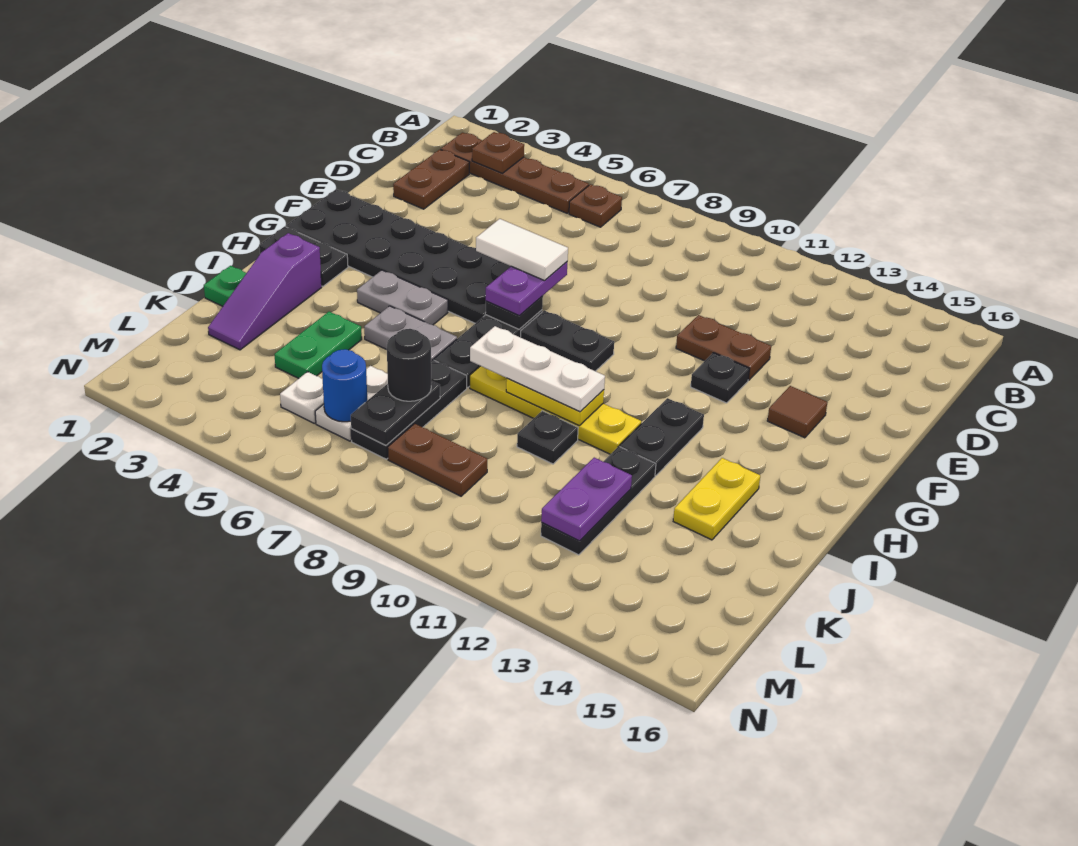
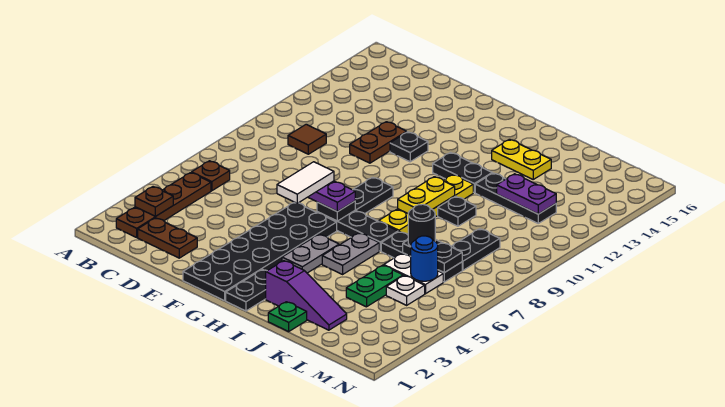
brown 1x1 tile [767,386,828,438] -> brown 1x1 tile moved to [288,124,326,154]
white 1x3 plate [470,326,605,412] -> none
green 1x2 plate [274,312,362,378] -> green 1x2 plate turned to [346,265,403,307]
brown 1x2 plate [388,424,487,496] -> black 1x2 plate [451,229,500,270]

